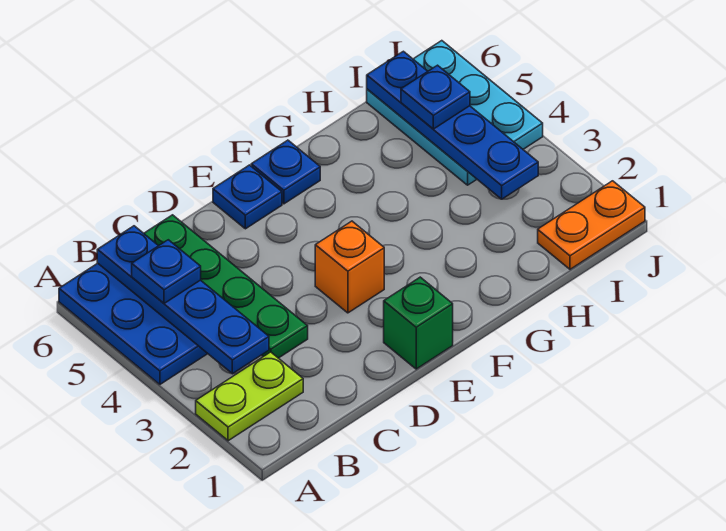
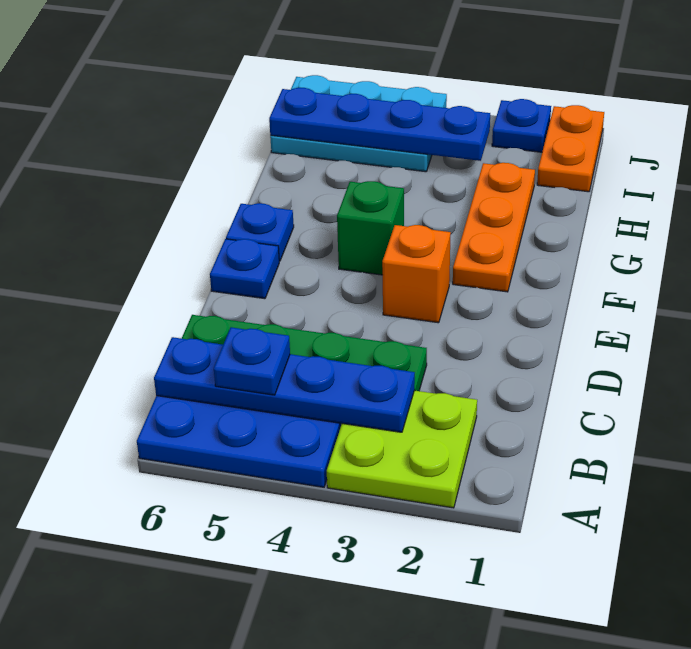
lime 1x2 plate [196,352,303,441] -> lime 2x2 plate [327,390,477,508]
green 1x1 brick [384,277,453,369] -> green 1x1 brick moved to [337,181,404,275]
none -> orange 1x3 plate [453,163,535,292]
blue 1x1 plate [401,65,470,129] -> blue 1x1 plate moved to [492,99,551,152]

